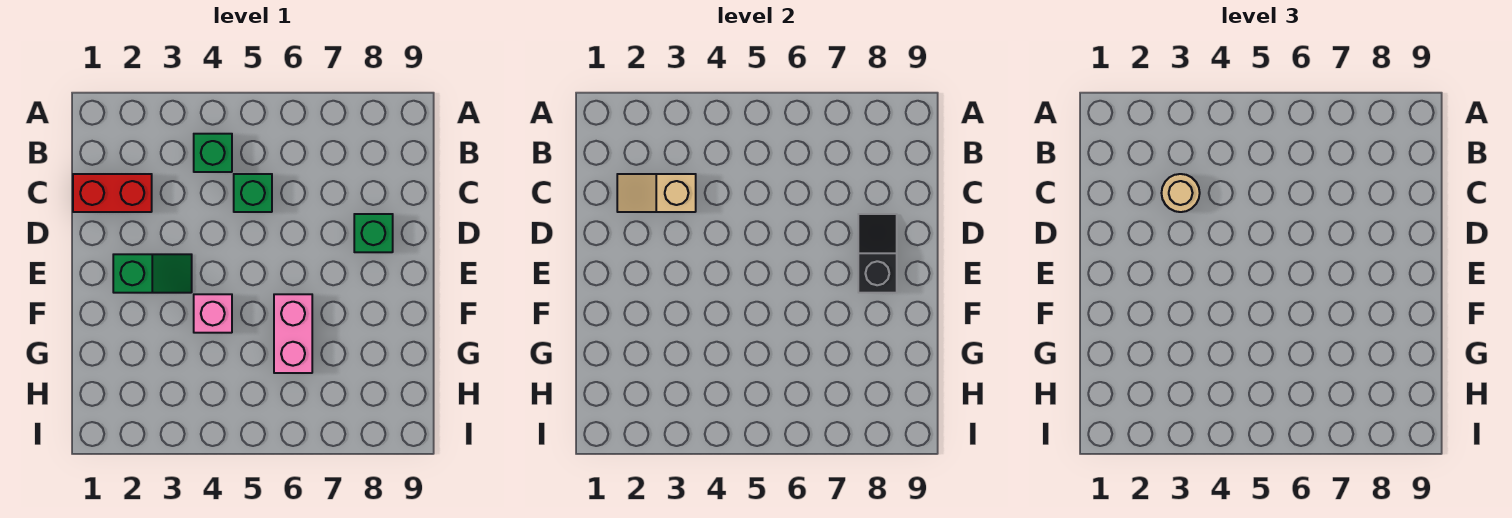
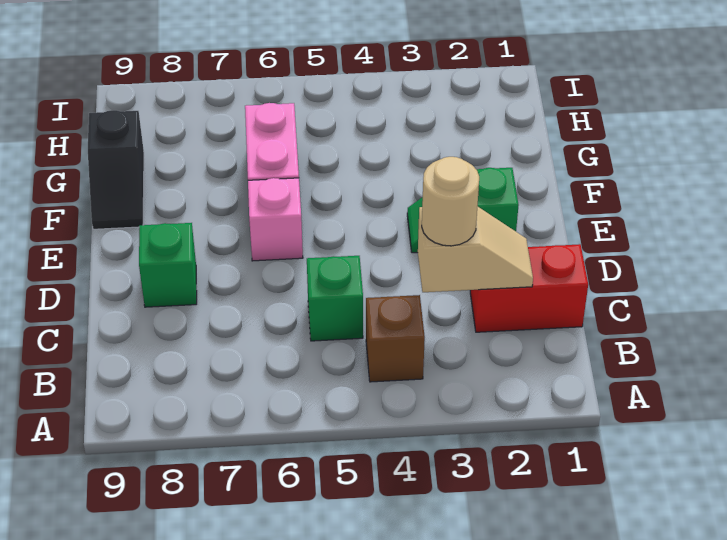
green 1x1 brick [194,134,232,172] -> brown 1x1 brick [366,295,425,382]
black 1x2 slope [858,214,897,293] -> black 1x2 slope moved to [88,110,144,229]
pink 1x1 brick [194,294,232,333] -> pink 1x1 brick moved to [248,178,303,261]

